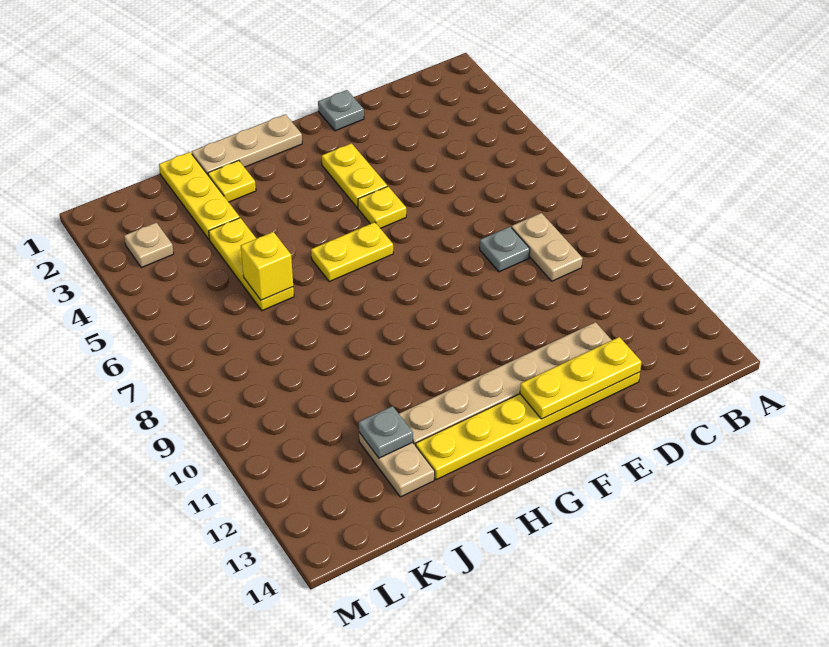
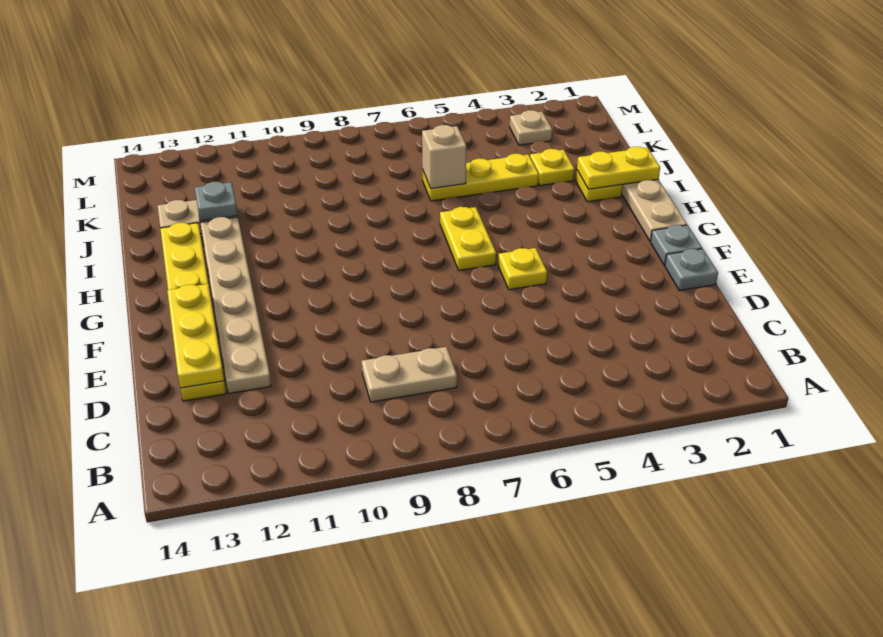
grey 1x1 plate [480,227,530,272] -> grey 1x1 plate moved to [651,225,702,265]
yellow 1x2 plate [322,143,387,208] -> yellow 1x2 plate moved to [577,147,660,189]
yellow 1x3 plate [159,152,240,240] -> yellow 1x1 plate [530,149,575,186]
yellow 1x1 brick [241,232,293,300] -> tan 1x1 brick [422,125,466,189]

